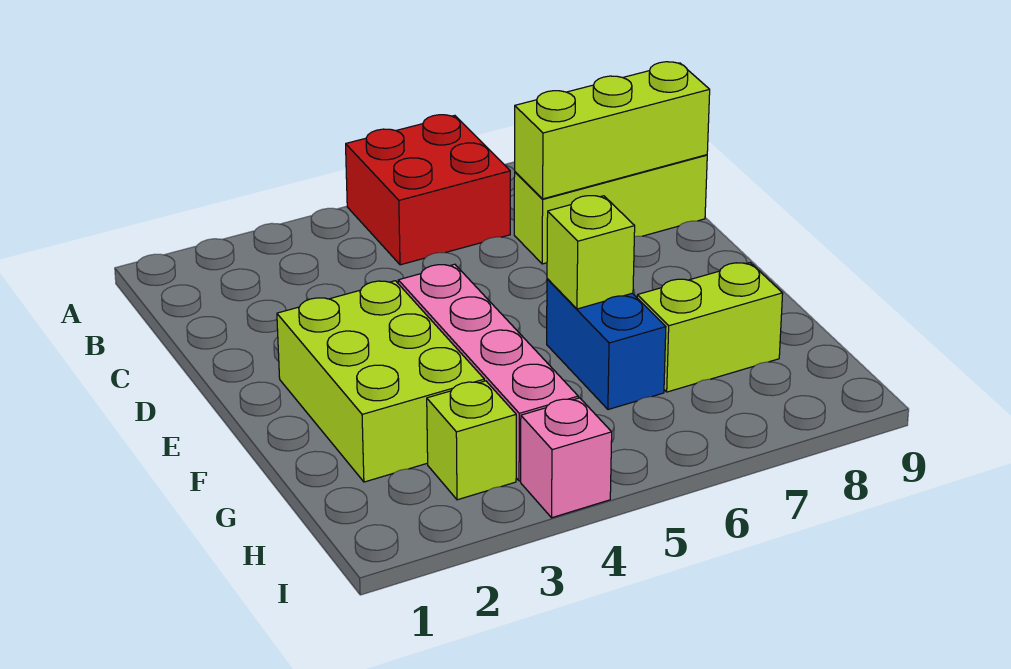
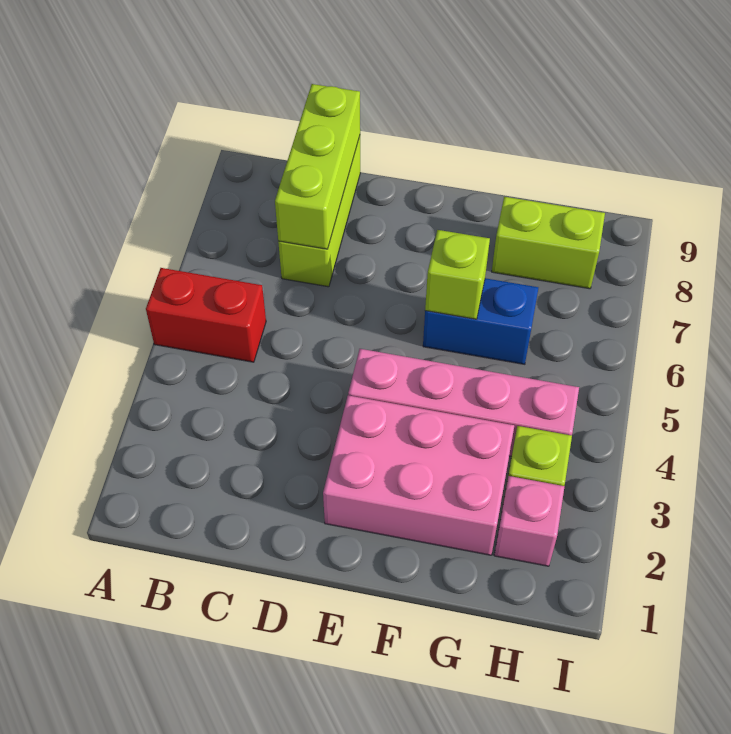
red 2x2 brick [346,115,510,265] -> red 1x2 brick [146,268,266,362]
lime 2x3 brick [277,281,484,482] -> pink 2x3 brick [323,395,514,555]
lime 1x2 brick [637,263,783,392] -> lime 1x2 brick turned to [492,197,605,289]
pink 1x1 brick [521,398,612,518] -> pink 1x1 brick moved to [494,476,564,566]

